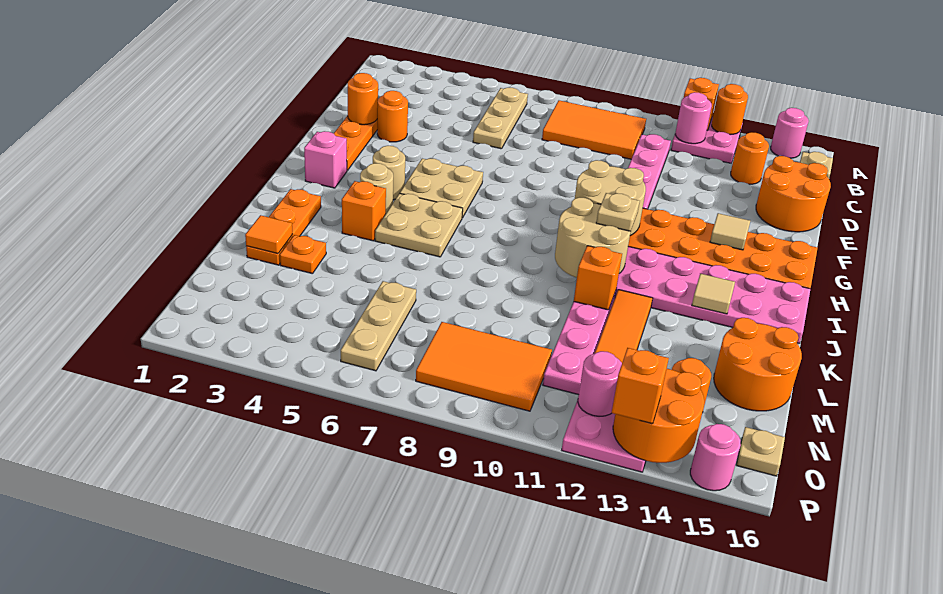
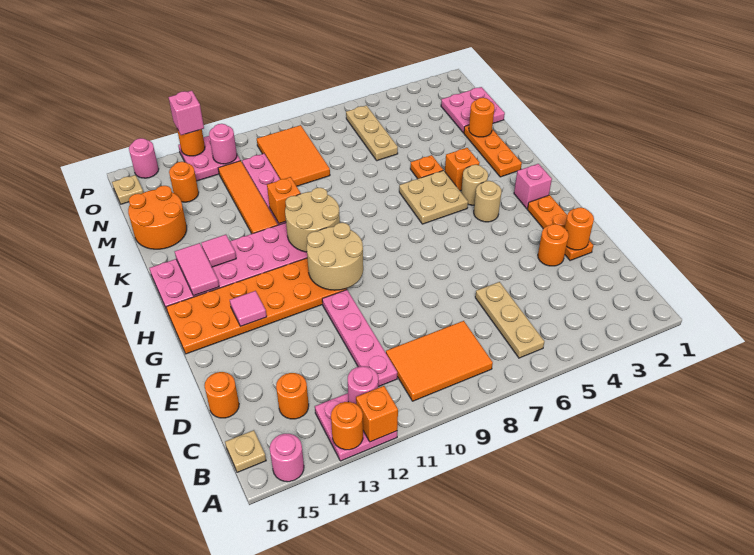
orange 2x2 round brick [756,156,831,232] -> orange 1x1 round brick [205,372,239,418]
tan 2x2 plate [400,158,483,218] -> none
tan 1x1 tile [710,213,750,250] -> pink 1x1 tile [230,291,267,326]
tan 1x1 plate [596,193,640,231] -> none
none -> pink 1x2 tile [175,243,219,296]
tan 1x1 tile [692,274,735,314] -> pink 1x1 tile [201,235,236,267]
orange 1x1 tile [245,215,292,254] -> orange 1x1 round brick [469,98,495,137]
orange 1x1 plate [280,235,326,274] -> orange 1x1 plate moved to [410,155,443,179]
none -> pink 2x2 plate [441,87,505,133]
orange 2x3 tile [416,322,552,411] -> orange 2x3 tile turned to [257,125,330,186]
orange 2x2 round brick [613,369,704,463] -> orange 1x1 round brick [177,129,205,156]
orange 1x1 brick [612,348,669,424] -> pink 1x1 brick [169,91,204,135]

